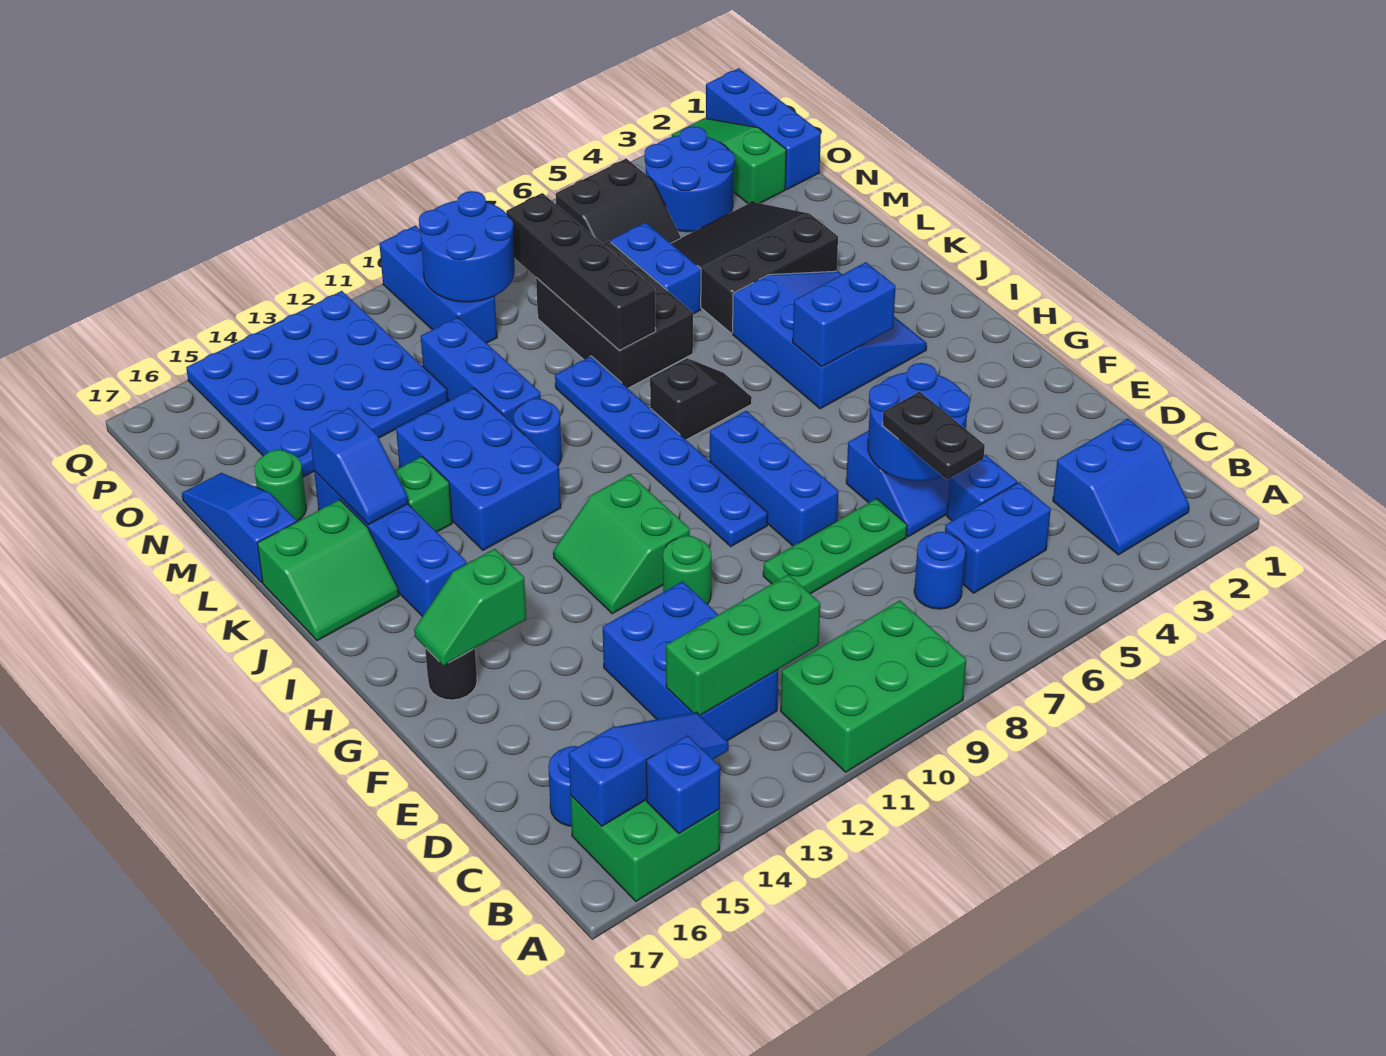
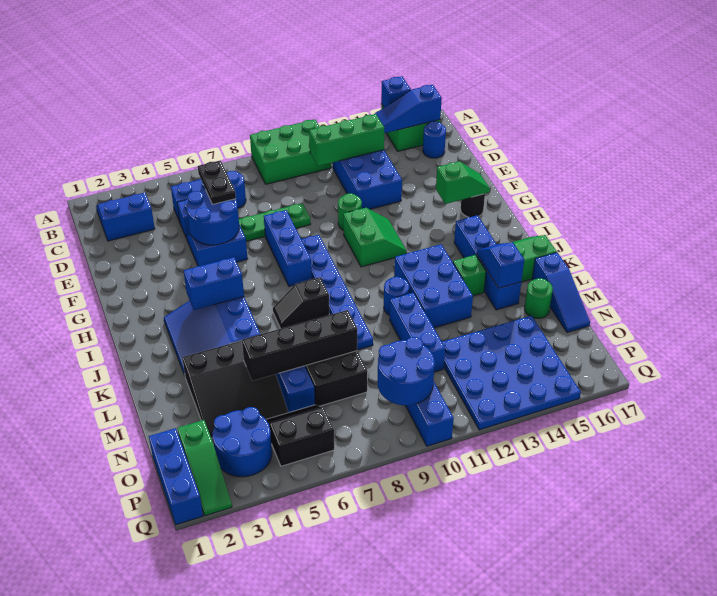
black 1x4 brick [506,193,656,350] -> black 1x4 brick turned to [242,310,357,381]

